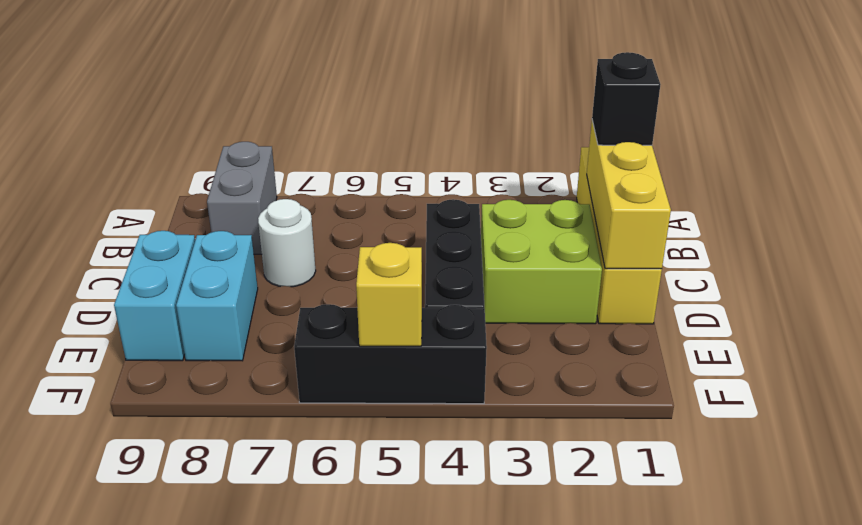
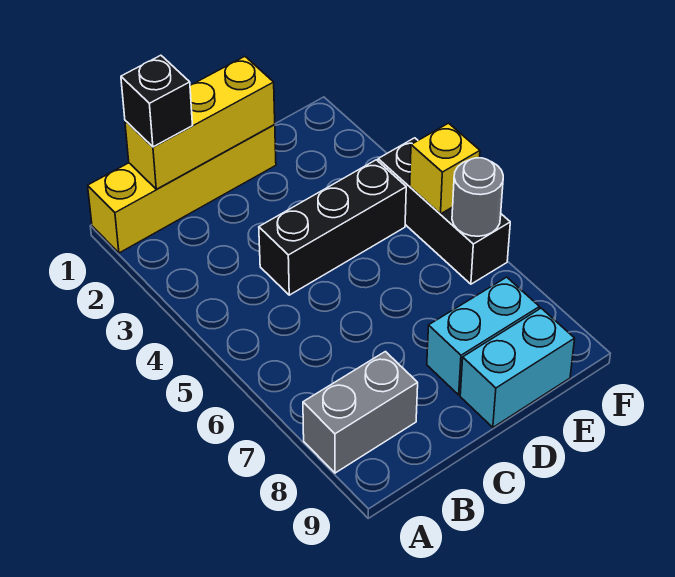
lime 2x2 brick [481,200,602,324] -> none
white 1x1 round brick [258,199,316,287] -> none
none -> grey 1x1 round brick [452,158,503,236]

